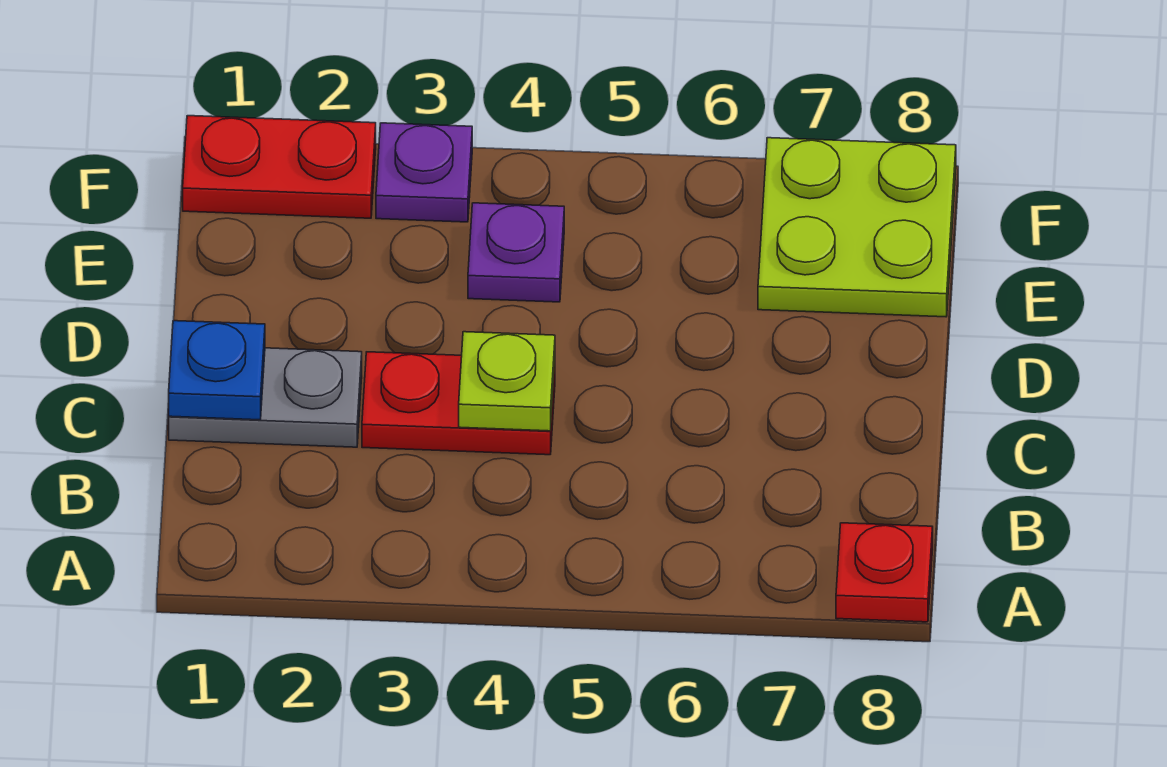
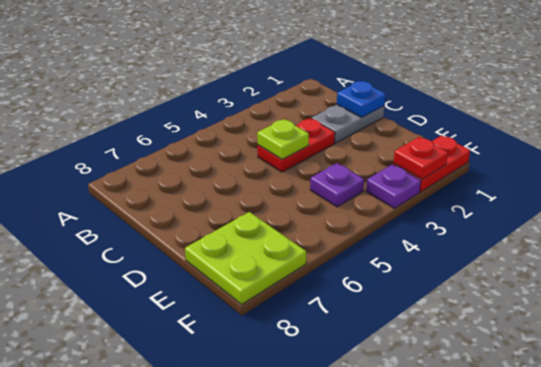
red 1x1 plate [836,523,933,622] -> red 1x1 plate moved to [394,137,448,179]

